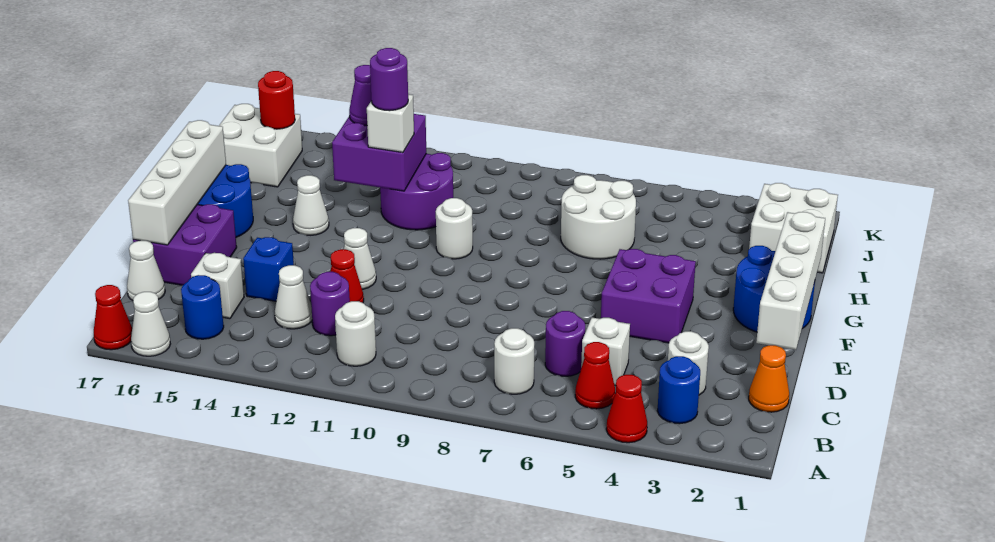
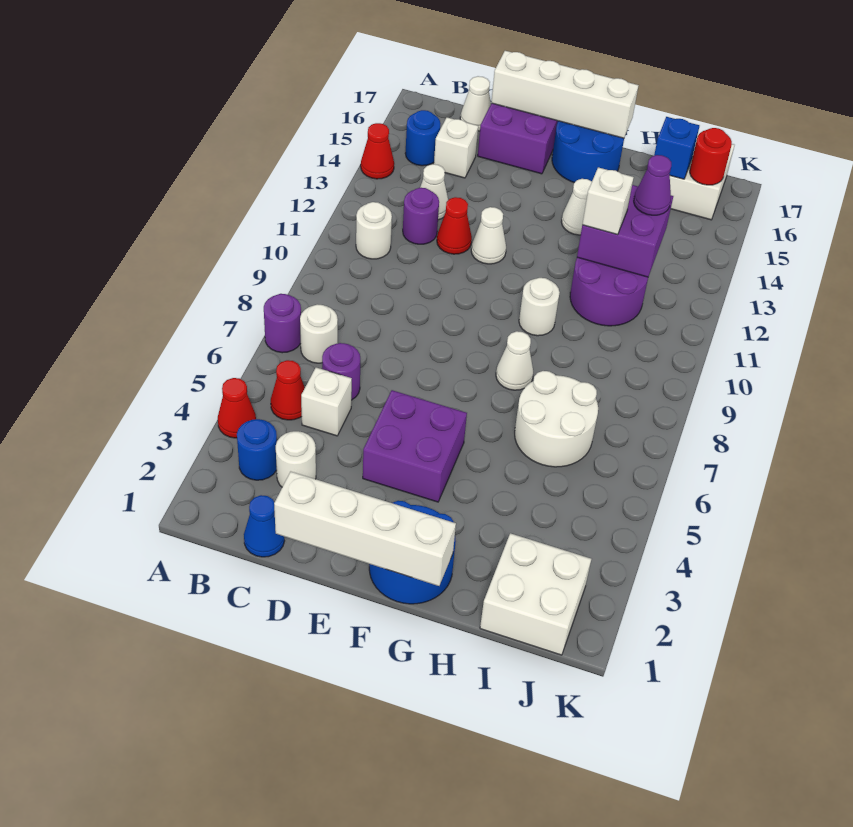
white 1x1 cone [131,292,170,356] -> white 1x1 cone moved to [496,331,533,390]
red 1x1 cone [94,285,132,350] -> red 1x1 cone moved to [361,123,394,179]
orange 1x1 cone [749,345,789,412] -> blue 1x1 cone [244,495,284,557]
blue 1x1 brick [243,237,294,301] -> blue 1x1 brick moved to [654,117,699,179]
purple 1x1 round brick [370,48,408,111] -> purple 1x1 round brick moved to [264,294,301,353]

